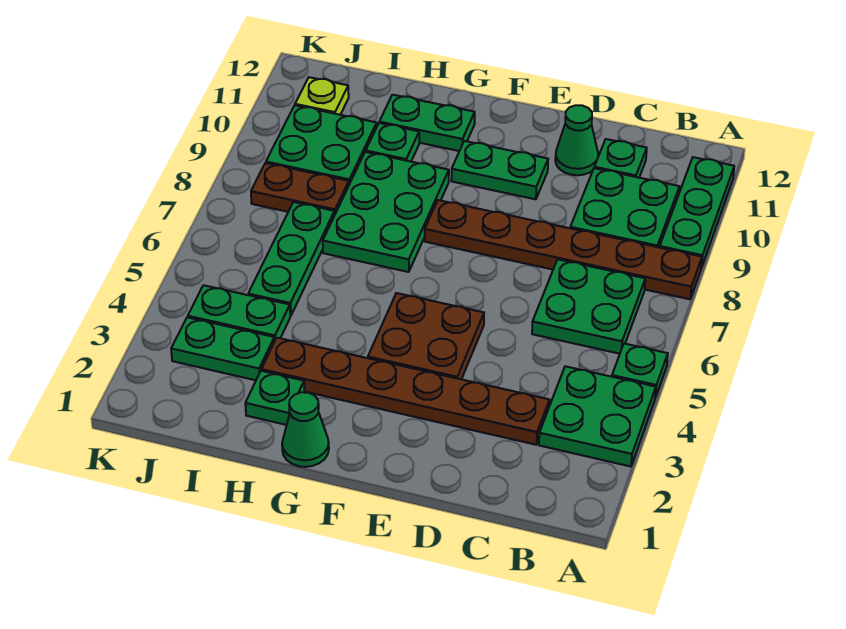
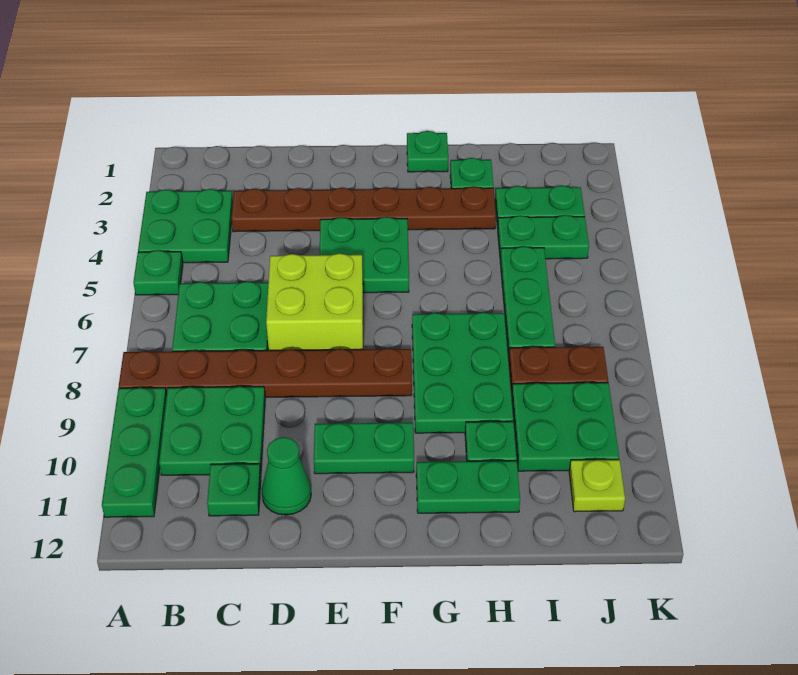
none -> lime 2x2 brick [266,253,363,350]
brown 2x2 plate [368,293,484,379] -> green 2x2 plate [319,217,409,293]
green 1x1 cone [282,392,329,467] -> green 1x1 plate [407,131,448,172]

